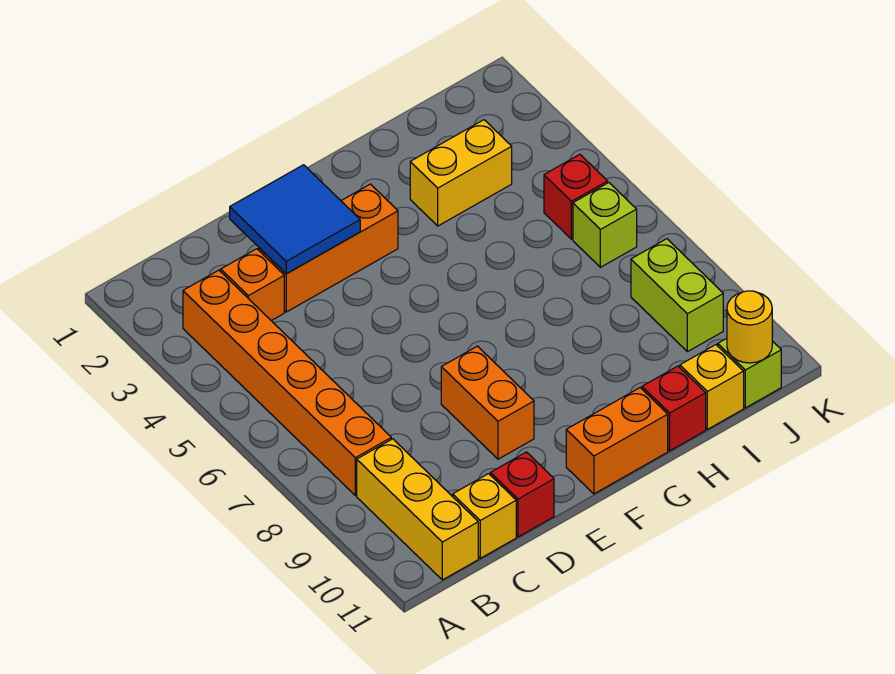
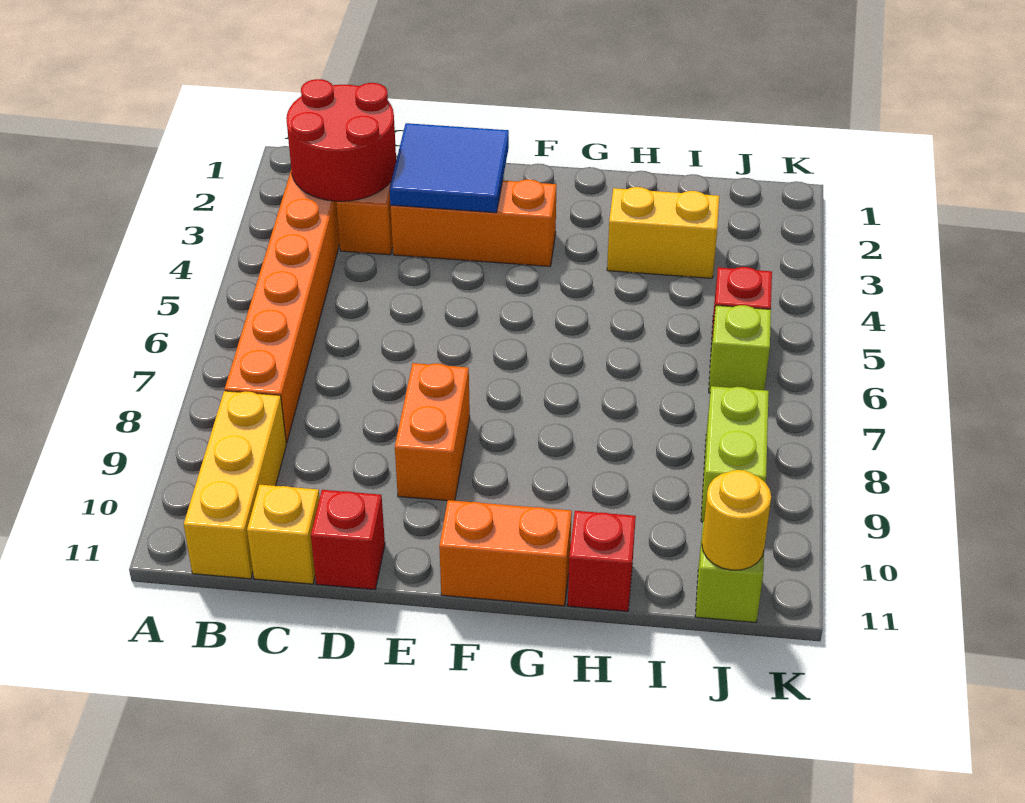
none -> red 2x2 round brick [286,79,396,201]
yellow 1x1 brick [680,345,744,429] -> none

